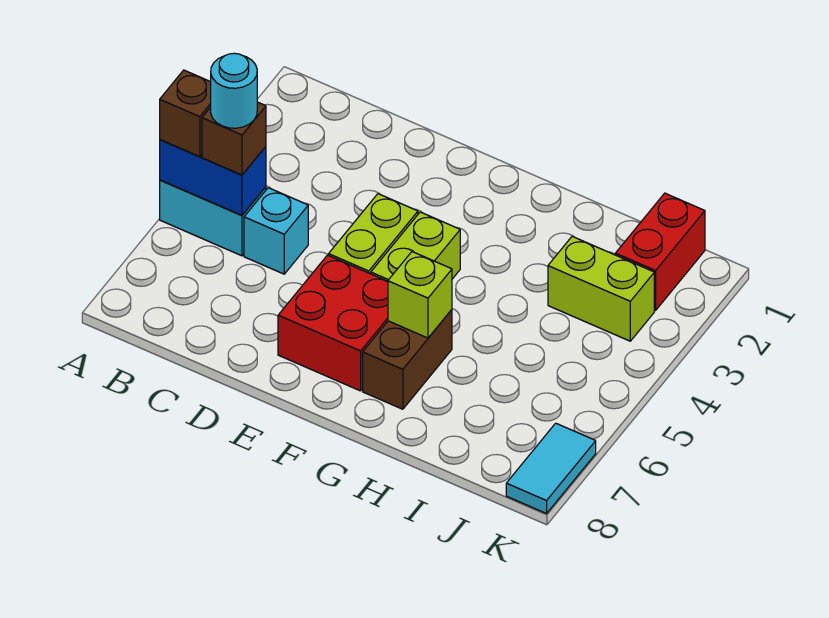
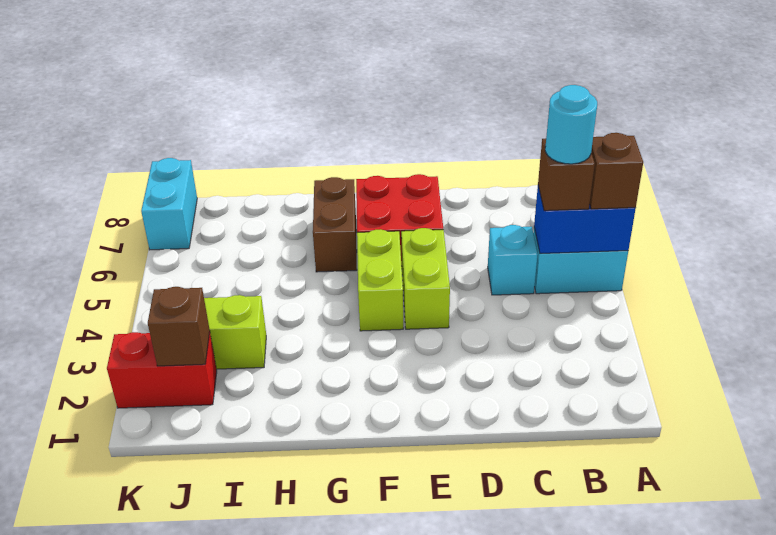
lime 1x1 brick [388,252,452,338] -> none
red 1x2 brick [615,193,705,310] -> red 1x2 brick turned to [107,332,217,408]
none -> brown 1x1 brick [148,287,210,366]
cyan 1x2 tile [506,423,596,514] -> cyan 1x2 brick [141,158,197,250]

